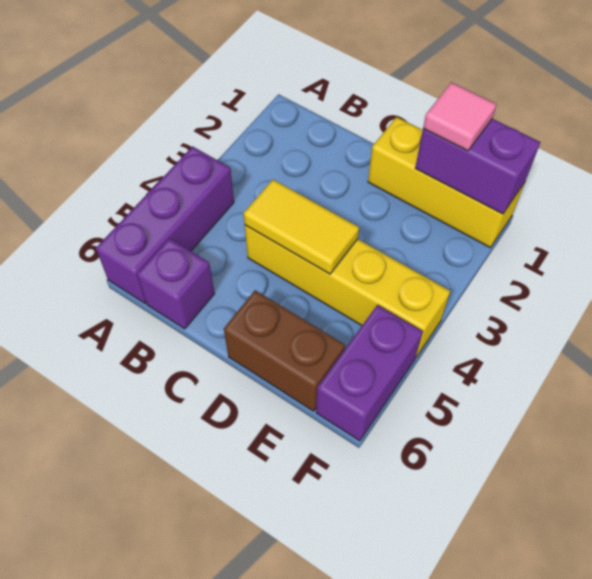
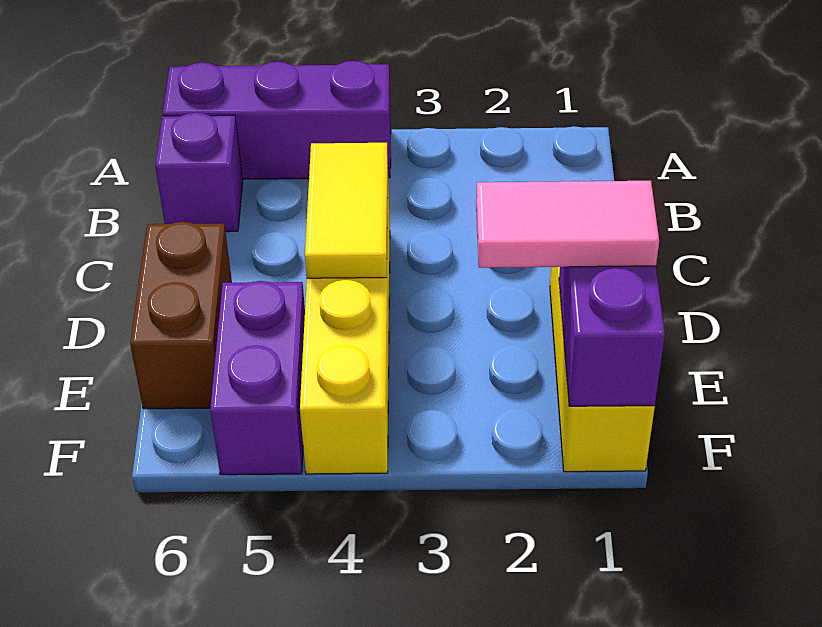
pink 1x1 tile [423,82,497,151] -> pink 1x2 tile [476,181,659,268]
purple 1x2 brick [316,305,423,441] -> purple 1x2 brick turned to [210,281,305,475]

